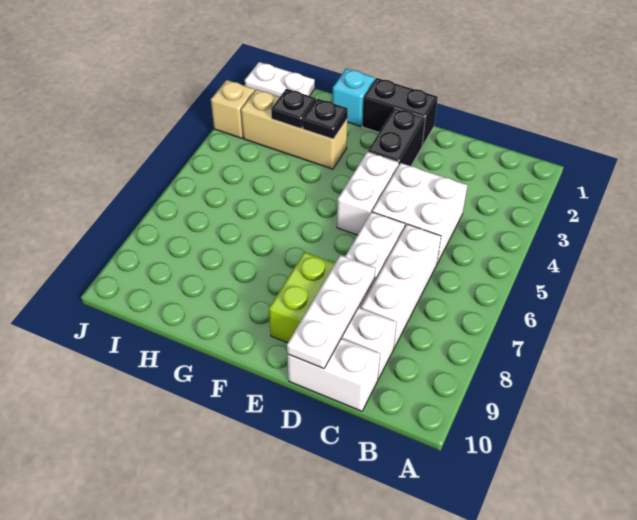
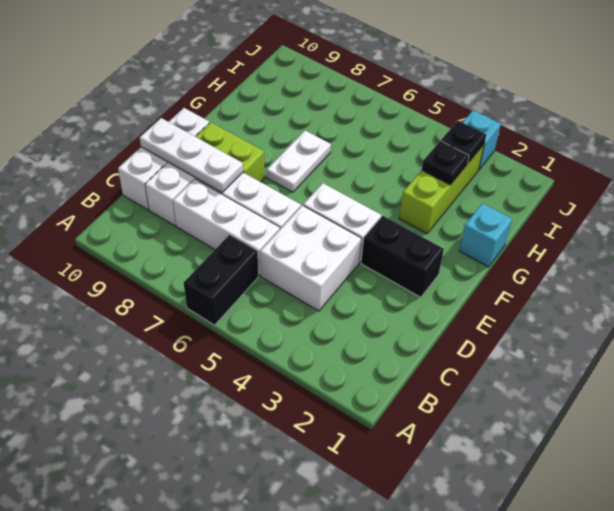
white 1x2 brick [287,338,380,411] -> white 1x3 brick [118,108,209,210]
black 1x2 brick [362,78,438,146] -> black 1x2 brick moved to [184,235,258,325]
tan 1x3 brick [241,89,347,169] -> lime 1x3 brick [399,145,484,233]
black 1x1 plate [303,99,348,139] -> black 1x1 plate moved to [441,121,486,163]
white 1x2 plate [245,62,315,97] -> white 1x2 plate moved to [267,131,331,192]
tan 1x1 brick [211,80,255,138] -> cyan 1x1 brick [463,110,501,170]

